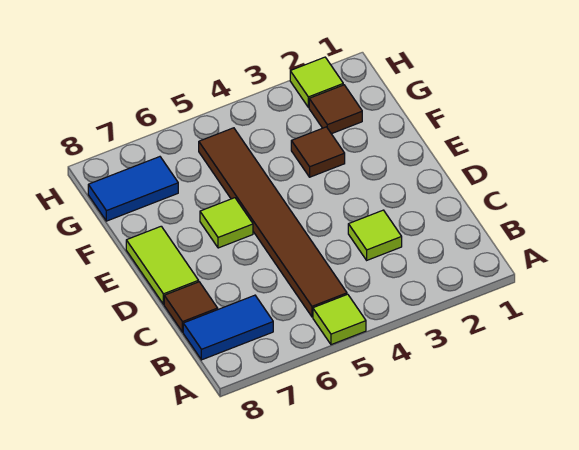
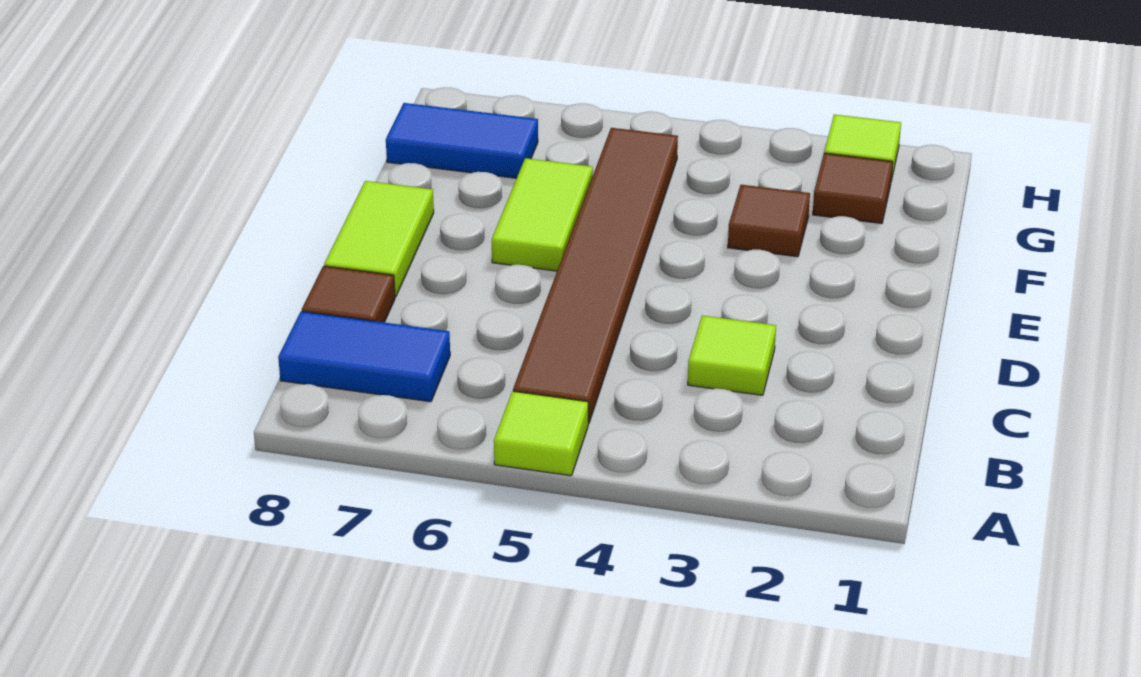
lime 1x1 tile [200,198,253,248] -> lime 1x2 tile [492,158,593,271]

